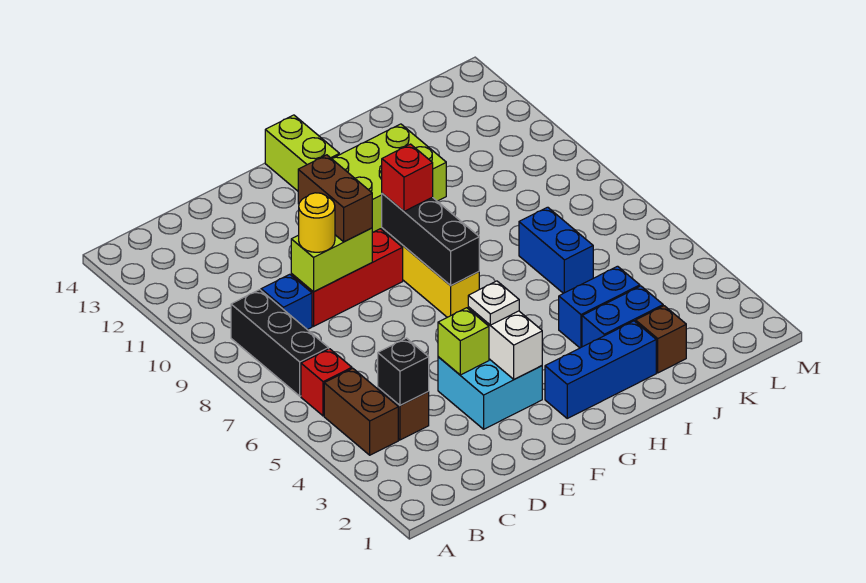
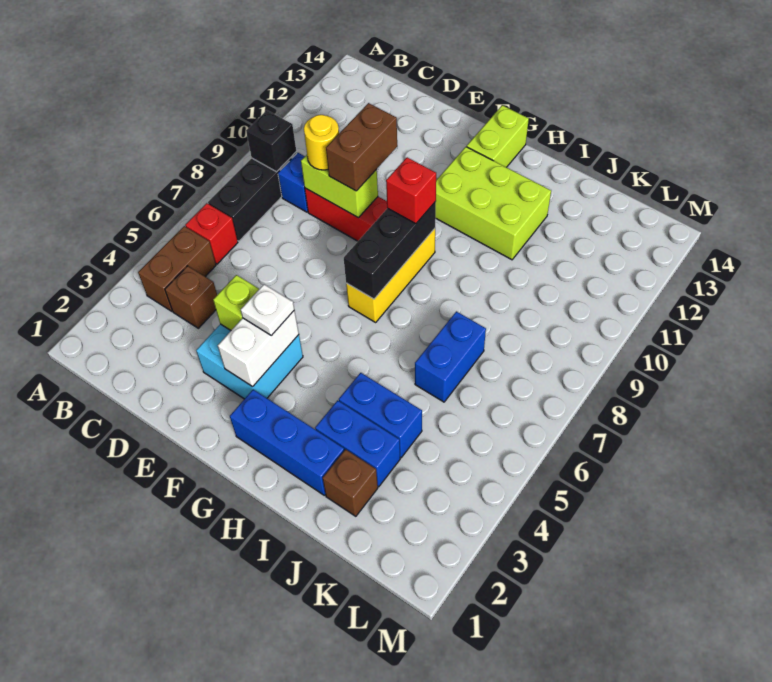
black 1x1 brick [378,338,429,405] -> black 1x1 brick moved to [246,110,296,172]

